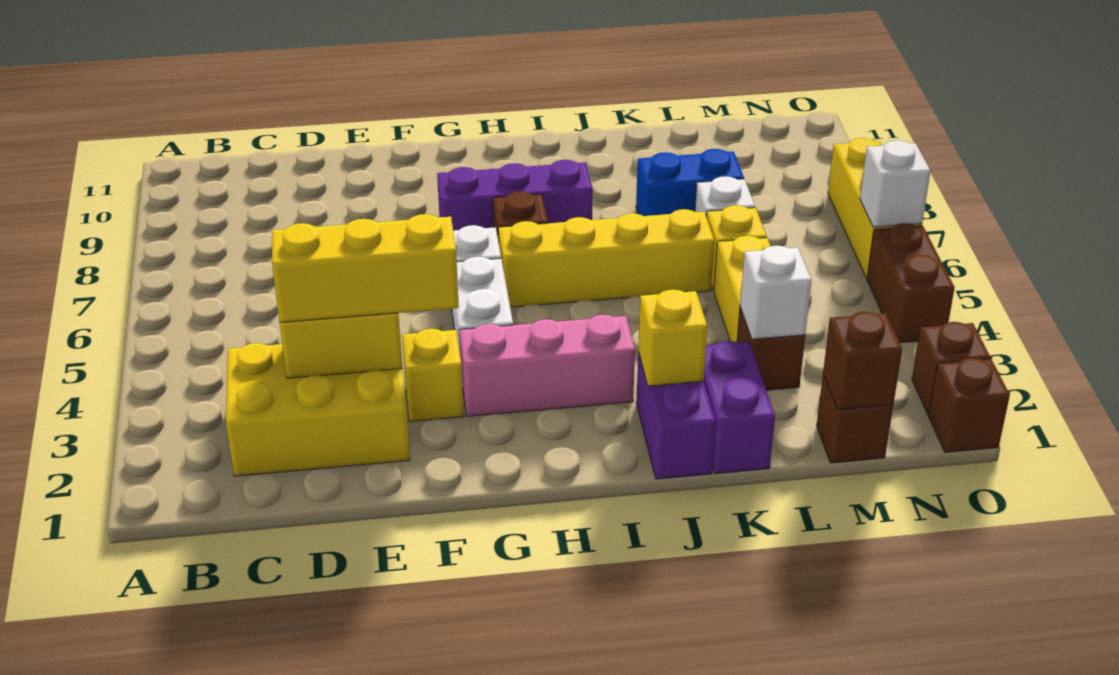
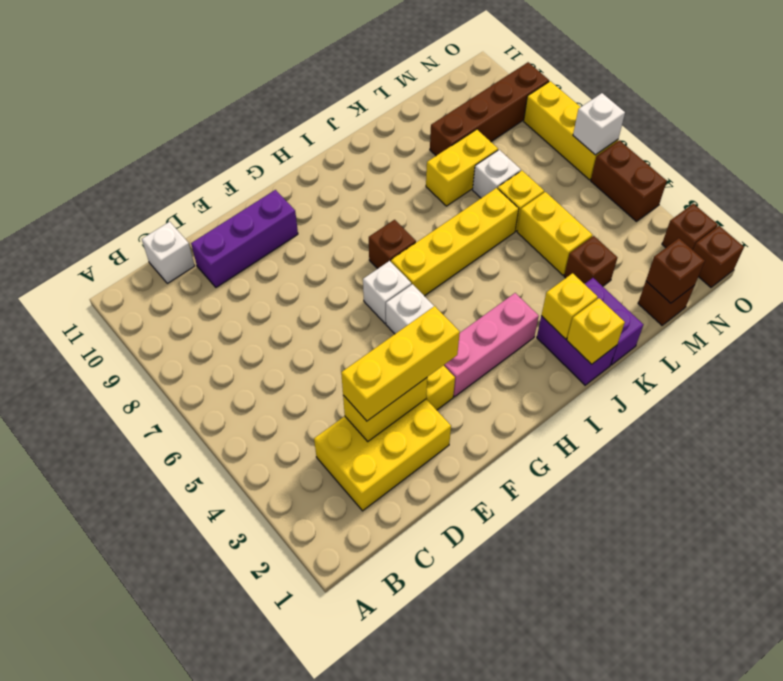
purple 1x3 brick [437,160,593,231] -> purple 1x3 brick moved to [191,190,298,287]
none -> yellow 1x1 brick [567,298,625,364]
blue 1x2 brick [636,149,744,216] -> yellow 1x2 brick [426,129,498,206]
white 1x1 brick [740,246,812,339] -> white 1x1 brick moved to [142,222,195,283]
none -> brown 1x4 brick [430,62,549,156]

